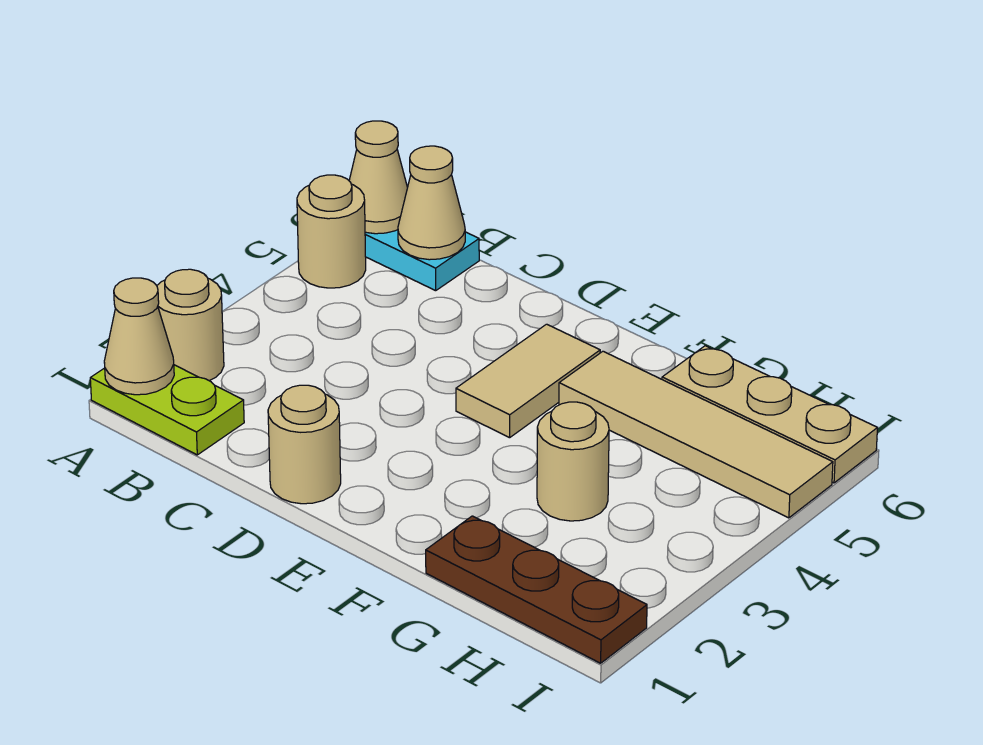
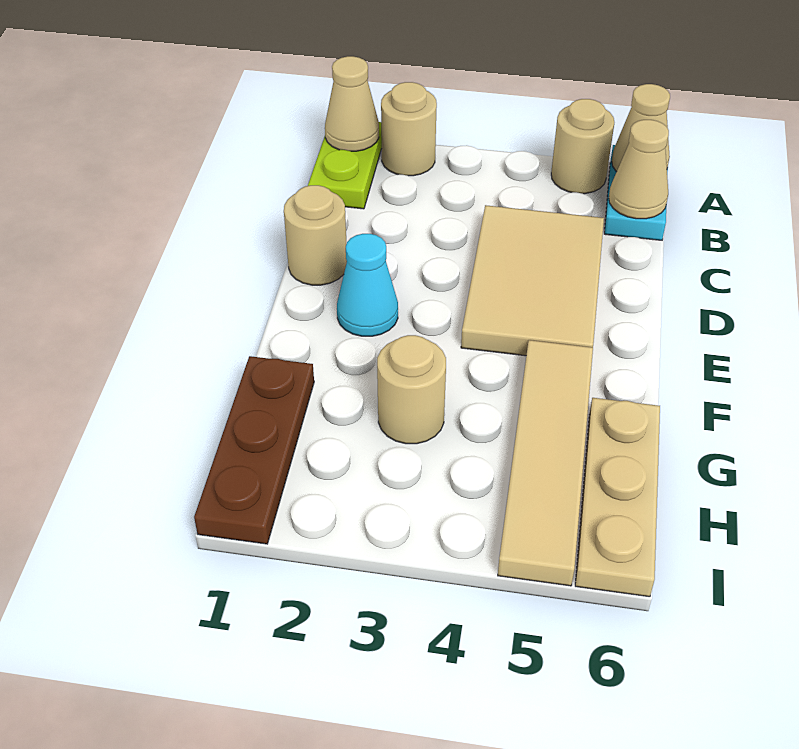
none -> cyan 1x1 cone [337,234,398,336]
tan 1x2 tile [456,324,600,438] -> tan 2x3 tile [461,205,604,356]

